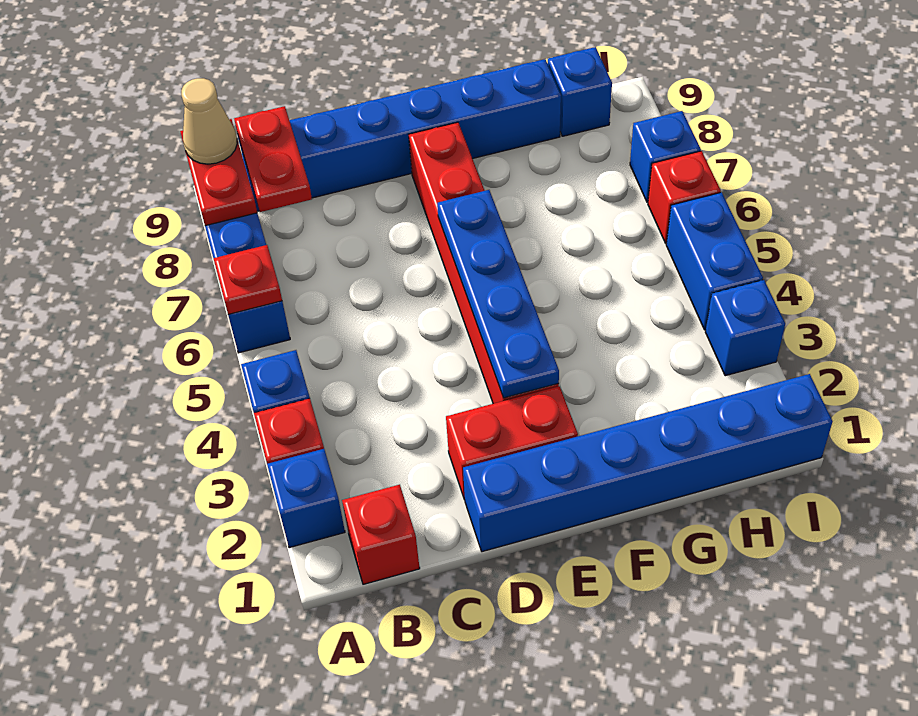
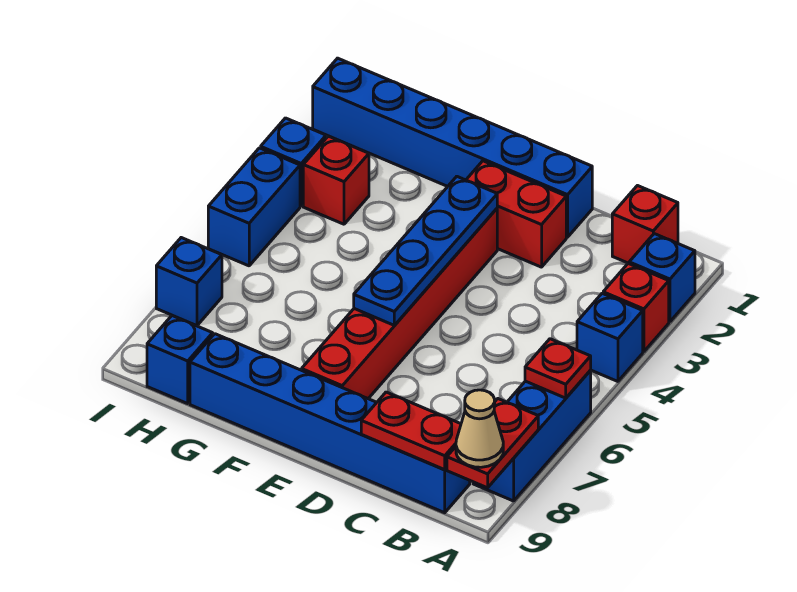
red 1x2 plate [234,106,312,212] -> red 1x2 plate turned to [361,392,461,470]
red 1x1 brick [648,151,721,243] -> red 1x1 brick moved to [303,136,369,224]

